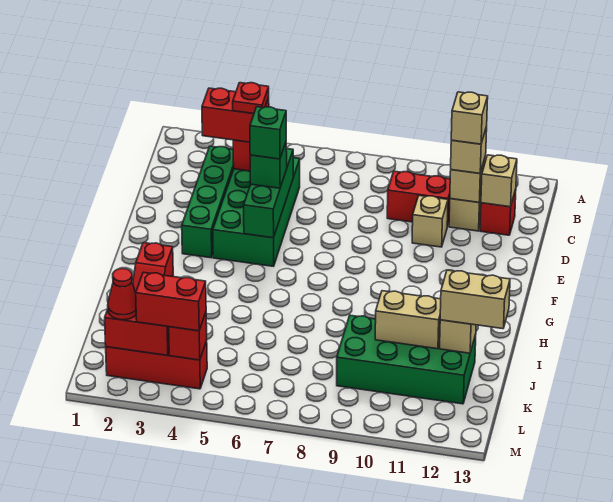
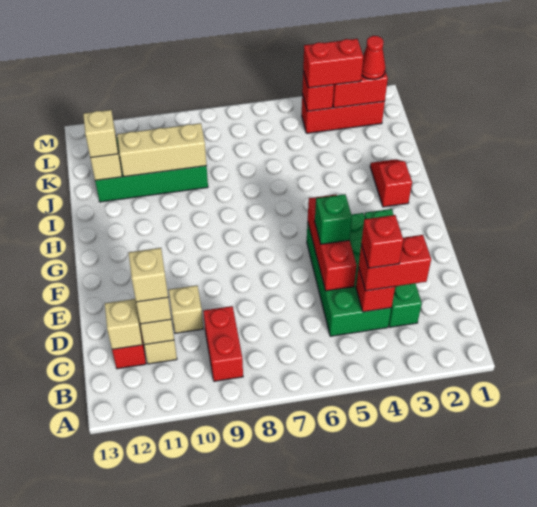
red 1x1 plate [233,83,269,114] -> red 1x1 brick [361,215,403,268]
red 1x2 brick [387,171,450,227] -> red 1x2 brick turned to [203,306,243,381]
green 1x3 brick [244,148,293,238] -> red 1x3 brick [308,194,357,291]
green 1x1 brick [250,107,286,159] -> none
tan 1x2 brick [375,291,441,349] -> tan 1x3 brick [117,123,207,177]
tan 1x2 brick [440,270,510,329] -> tan 1x1 brick [83,110,118,158]

